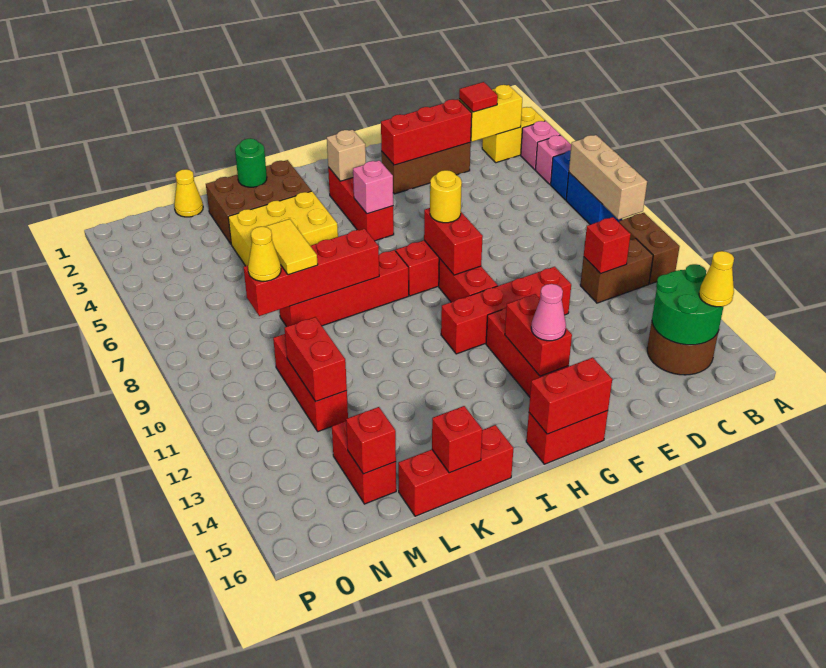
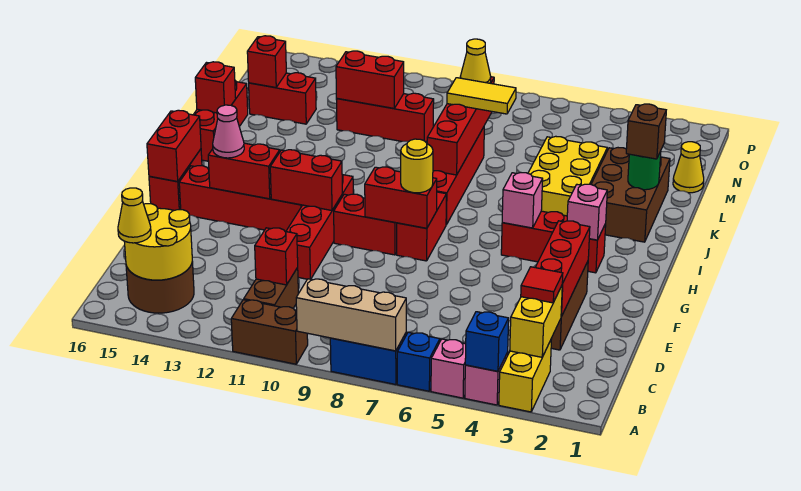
none -> blue 1x1 brick [465,312,509,371]
green 2x2 round brick [652,264,724,345] -> yellow 2x2 round brick [124,204,192,280]
none -> red 1x2 brick [270,150,342,210]
tan 1x1 brick [327,130,366,181] -> pink 1x1 brick [567,184,607,240]
none -> brown 1x1 brick [626,104,666,159]

